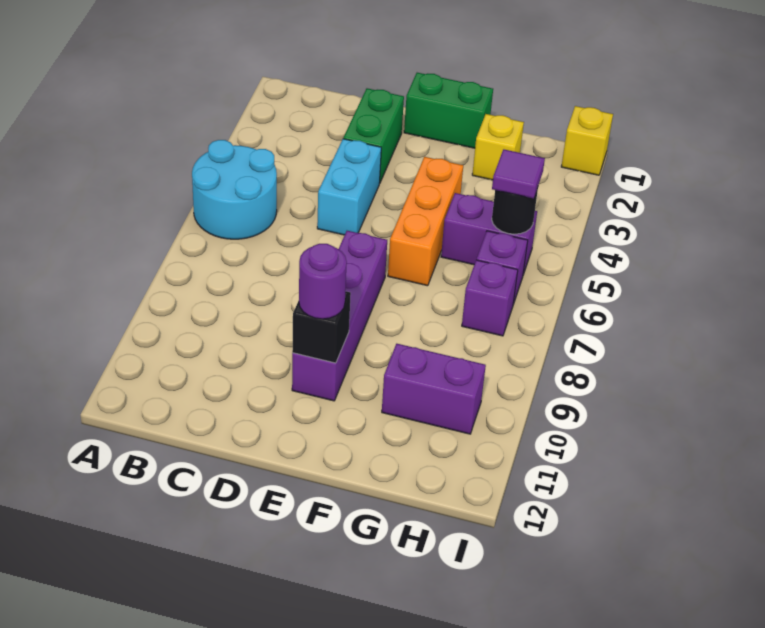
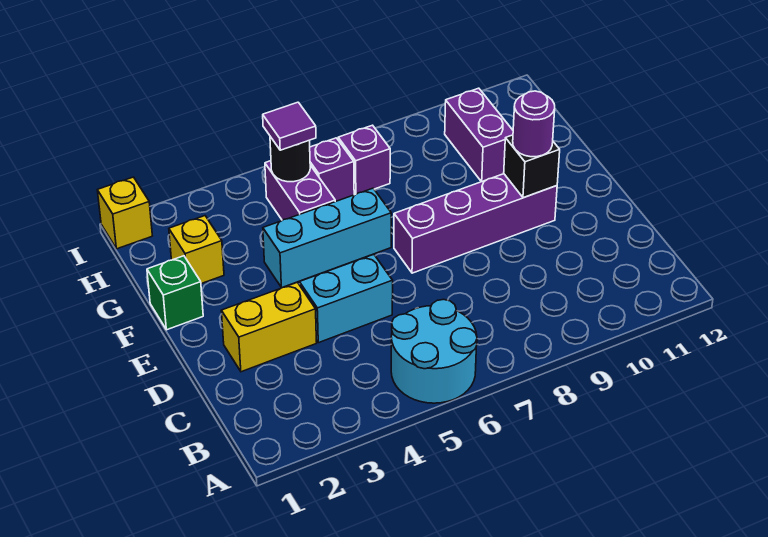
green 1x2 brick [343,88,404,182] -> yellow 1x2 brick [221,282,317,372]
green 1x2 brick [404,73,493,148] -> green 1x1 brick [147,256,203,330]
orange 1x3 brick [388,157,463,286] -> cyan 1x3 brick [263,188,391,288]

